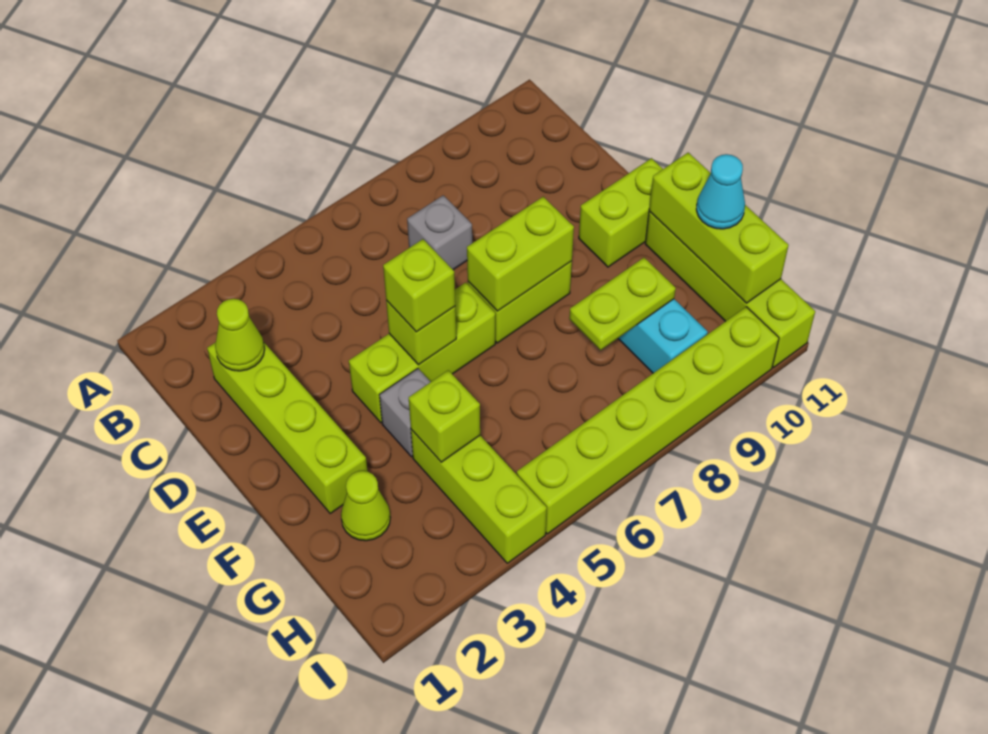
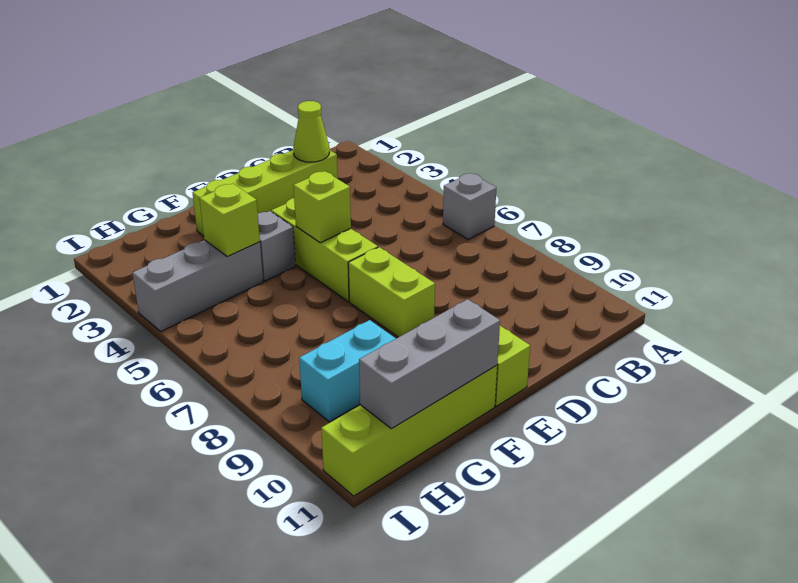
grey 1x1 brick [407,195,472,270] -> grey 1x1 brick moved to [443,173,496,239]
lime 1x1 brick [383,239,455,332] -> none
lime 1x2 brick [467,197,574,311] -> none
lime 1x3 brick [649,153,789,303] -> grey 1x3 brick [359,299,500,429]
lime 1x1 cone [341,471,391,541] -> none
lime 1x3 brick [411,430,547,563] -> grey 1x3 brick [132,240,263,331]
lime 1x2 plate [569,258,676,350] -> none
cyan 1x1 cone [696,154,745,229] -> none
lime 1x6 brick [517,307,779,534] -> none

